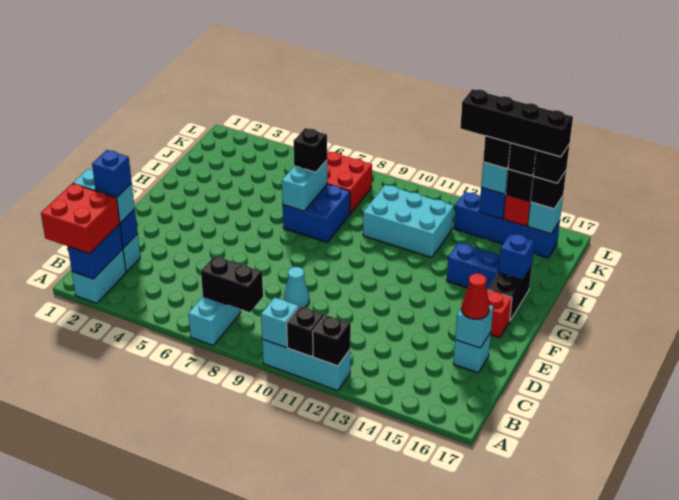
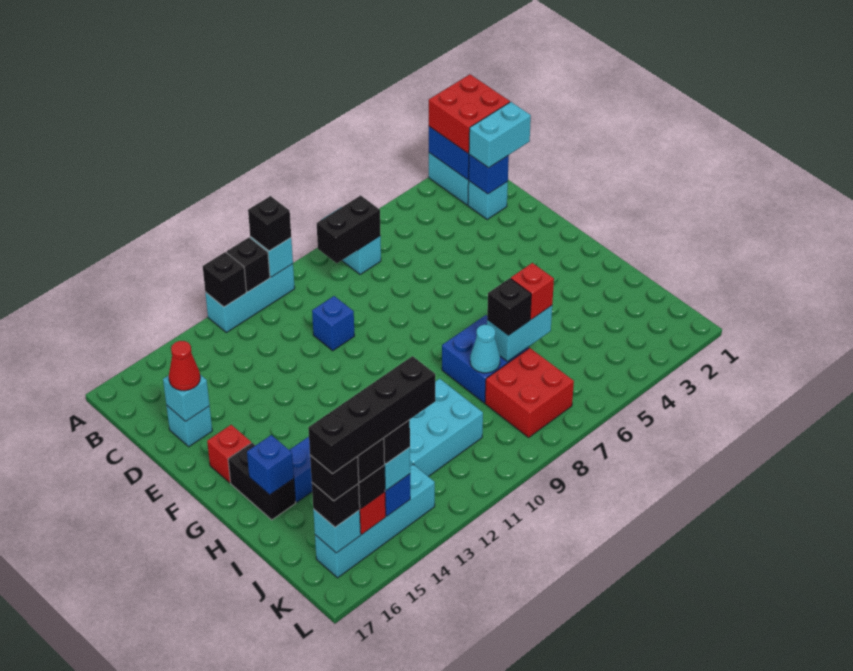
none -> black 1x1 brick [248,196,291,251]
blue 1x1 brick [92,150,132,197] -> blue 1x1 brick moved to [312,296,355,351]
cyan 1x1 cone [284,267,309,307] -> cyan 1x1 cone moved to [470,325,500,373]
cyan 1x2 brick [282,160,327,211] -> cyan 1x2 brick turned to [487,306,552,361]
none -> red 1x1 brick [511,263,554,320]
blue 1x4 brick [454,192,560,258] -> cyan 1x4 brick [315,464,435,578]

